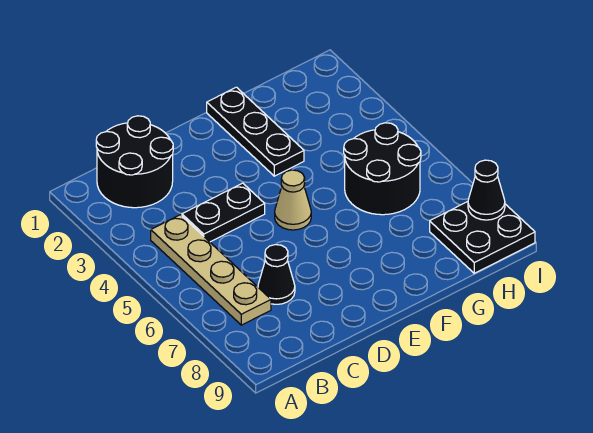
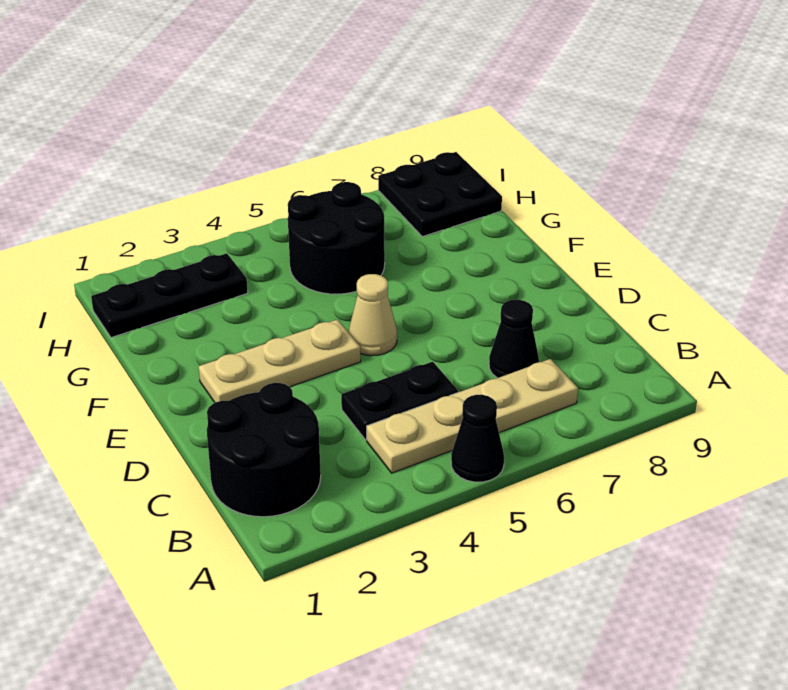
black 1x2 plate [182,183,265,242] -> black 1x2 plate turned to [341,362,458,440]
none -> tan 1x3 plate [199,319,361,403]
black 1x3 plate [207,87,304,176] -> black 1x3 plate moved to [91,253,248,338]
black 1x1 cone [468,160,505,220] -> black 1x1 cone moved to [451,395,504,482]

